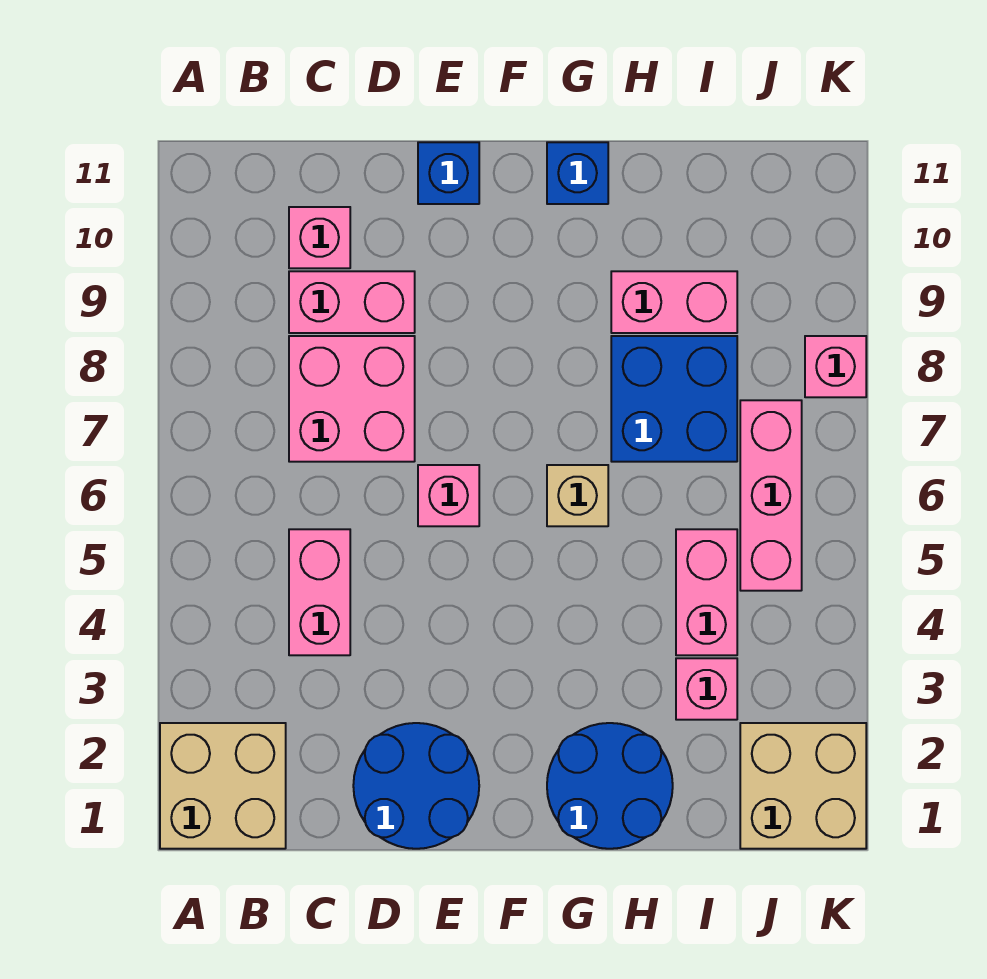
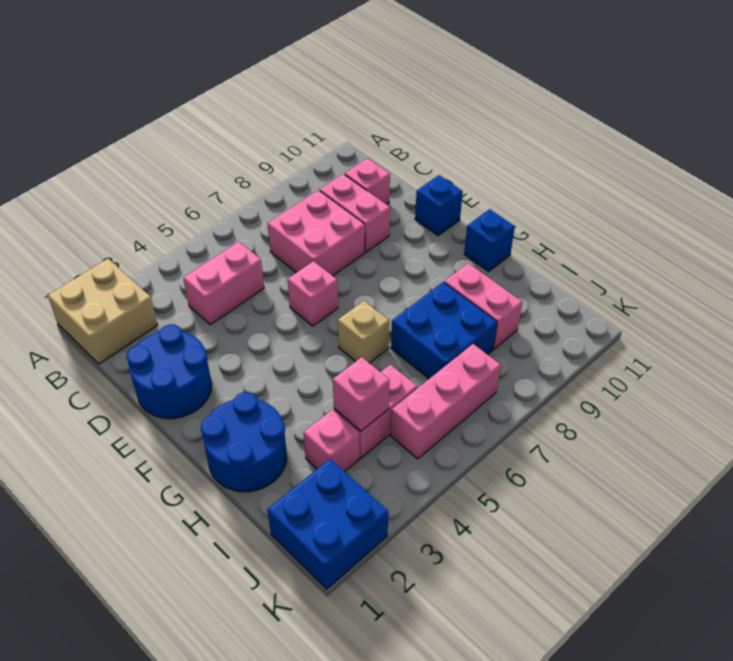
tan 2x2 brick [740,723,866,849] -> blue 2x2 brick [267,459,388,589]
pink 1x1 brick [805,336,866,397] -> pink 1x1 brick moved to [333,357,390,431]

